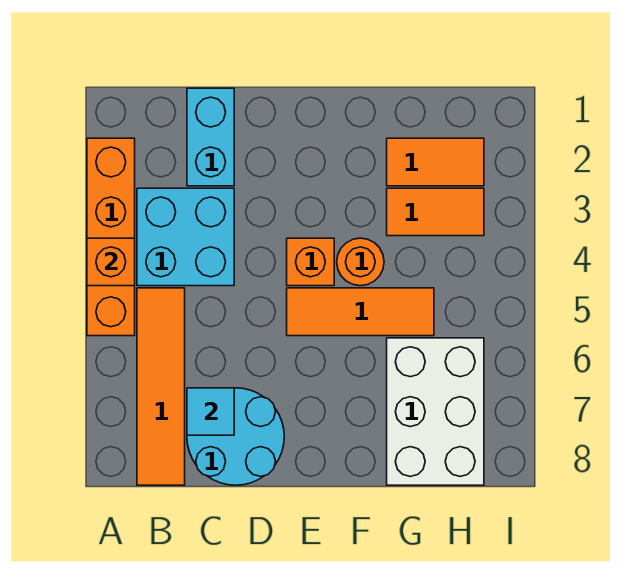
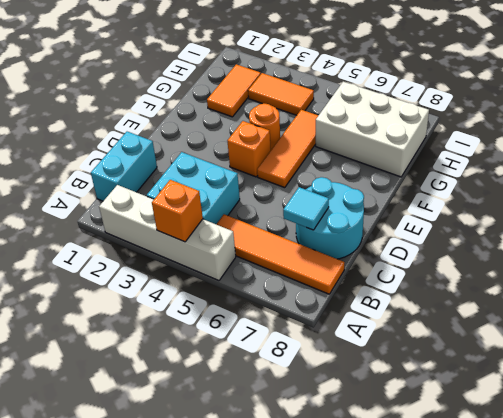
orange 1x4 brick [87,138,135,336] -> white 1x4 brick [99,185,236,281]
cyan 1x2 brick [187,88,234,186] -> cyan 1x2 brick turned to [91,132,157,201]
orange 1x2 tile [387,188,484,236] -> orange 1x2 tile turned to [248,73,314,115]

